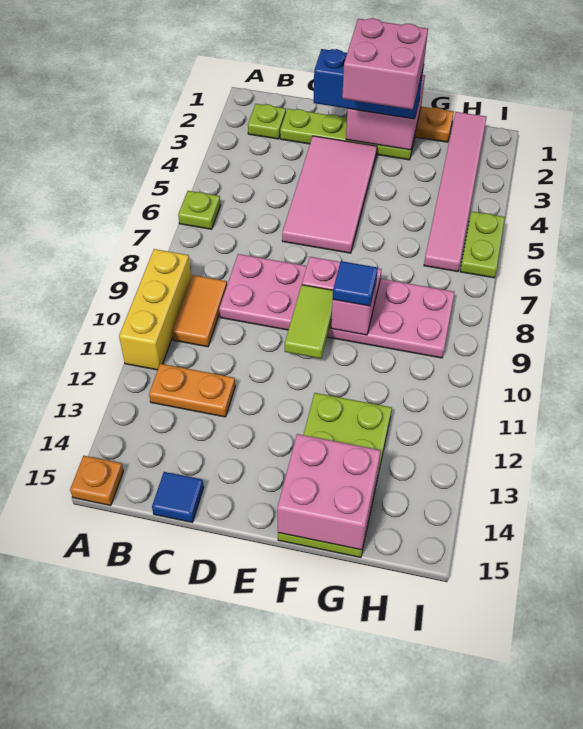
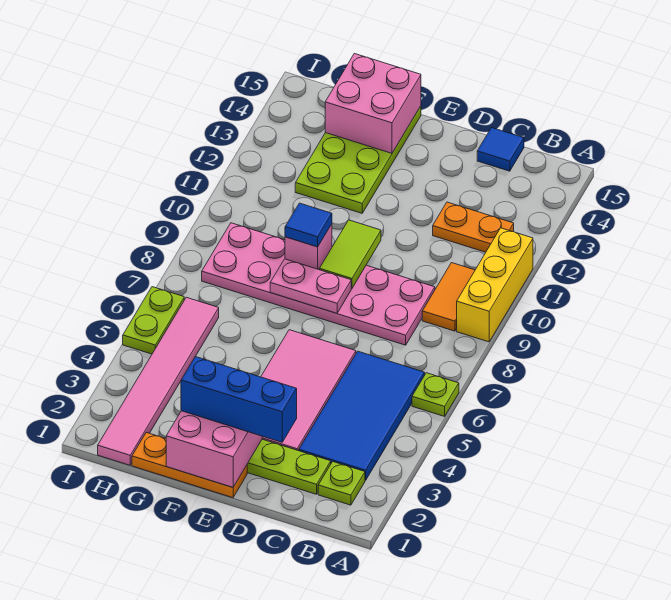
orange 1x1 plate [70,456,123,506] -> none
none -> blue 2x4 tile [299,351,425,480]
pink 2x2 brick [342,18,428,110] -> none

